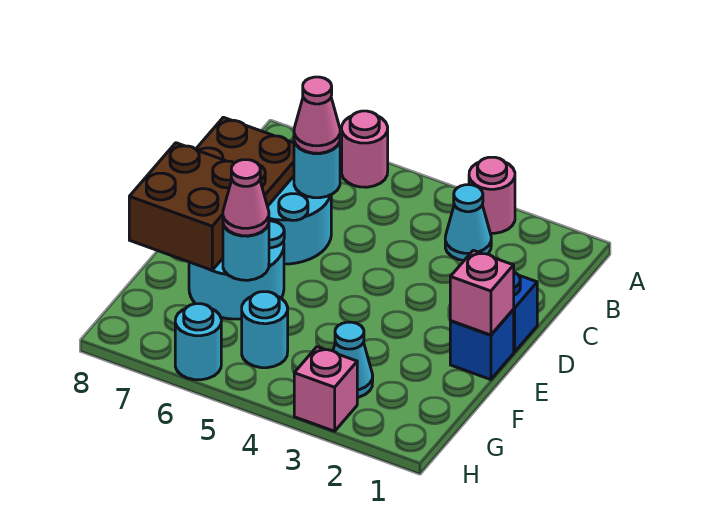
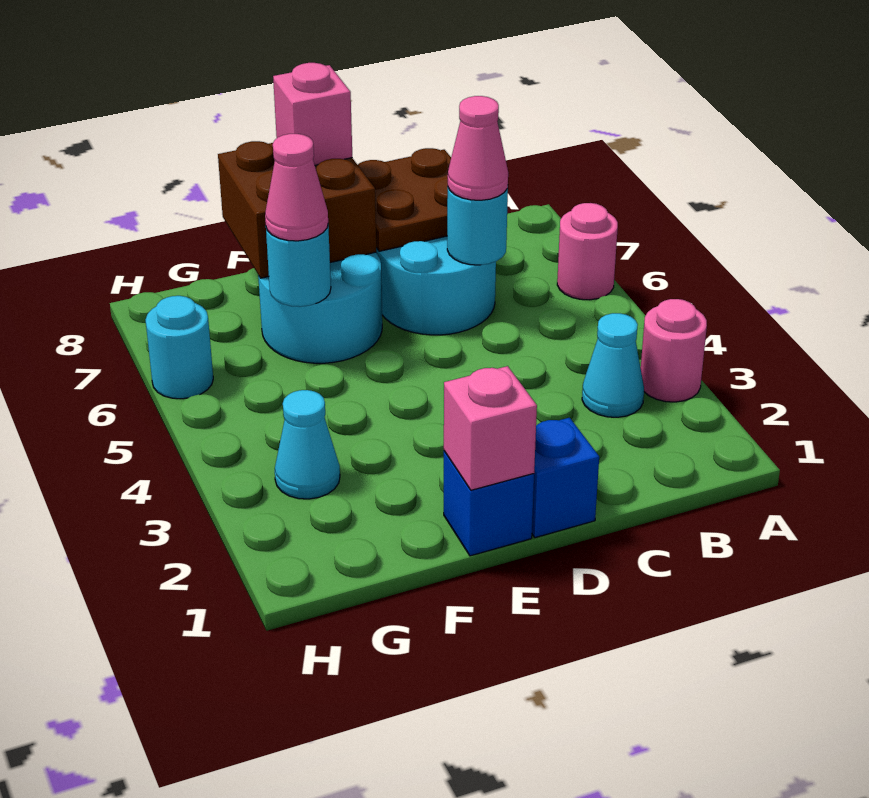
cyan 1x1 round brick [242,292,288,368] -> none
pink 1x1 brick [294,347,357,431] -> pink 1x1 brick moved to [273,63,352,165]

